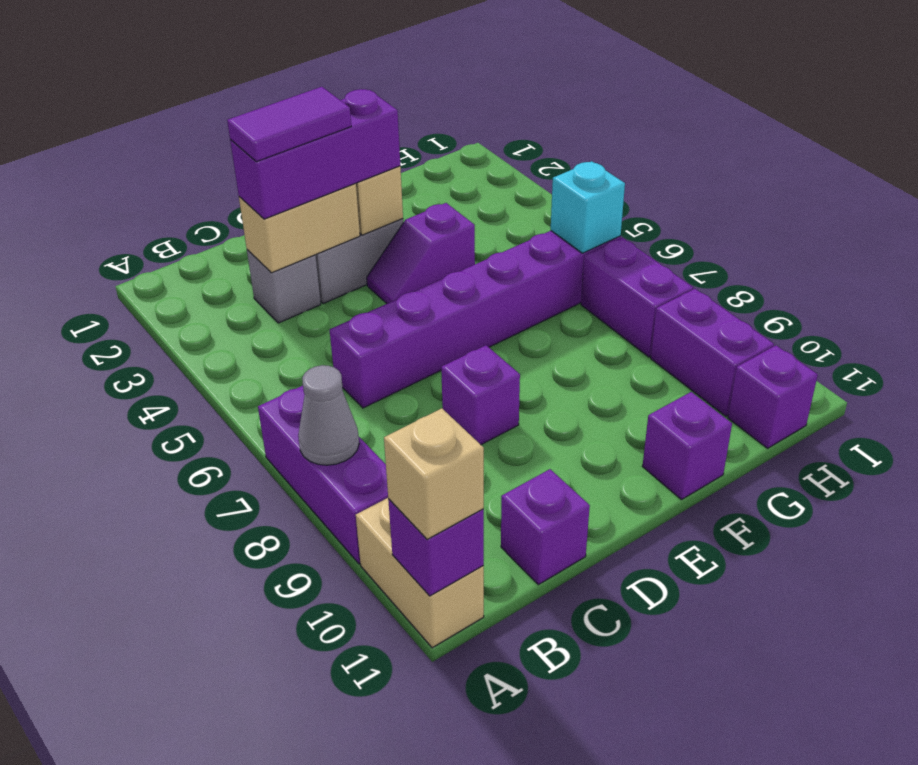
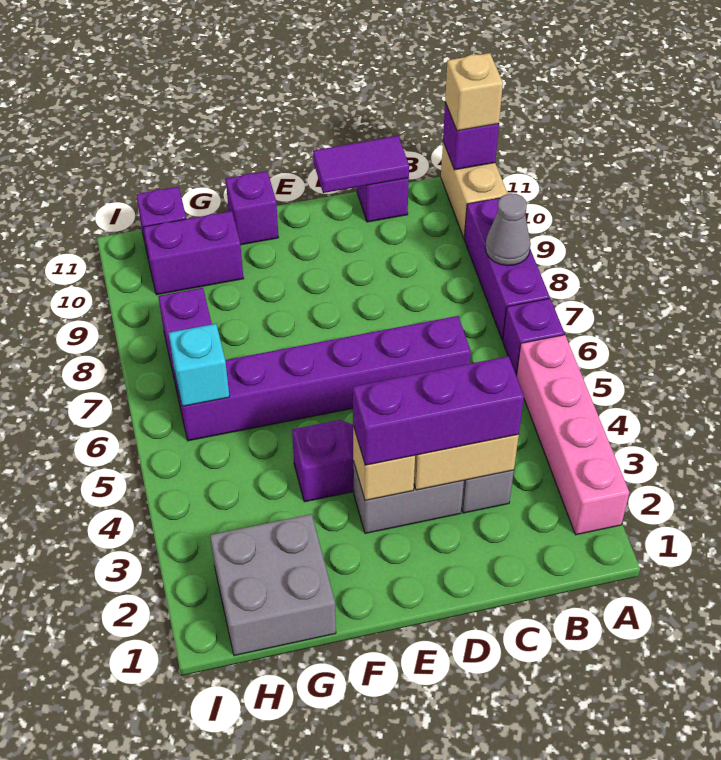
none -> pink 1x4 brick [517,335,629,535]
purple 1x2 tile [227,87,351,162] -> purple 1x2 tile moved to [313,136,409,193]
purple 1x1 brick [441,345,520,445] -> purple 1x1 brick moved to [503,298,565,376]
none -> grey 2x2 brick [210,514,336,656]
purple 1x2 brick [651,289,774,416] -> purple 1x2 brick turned to [143,211,243,295]

